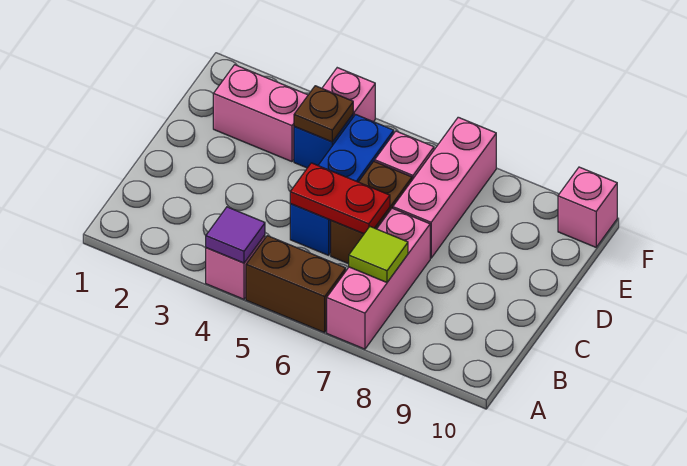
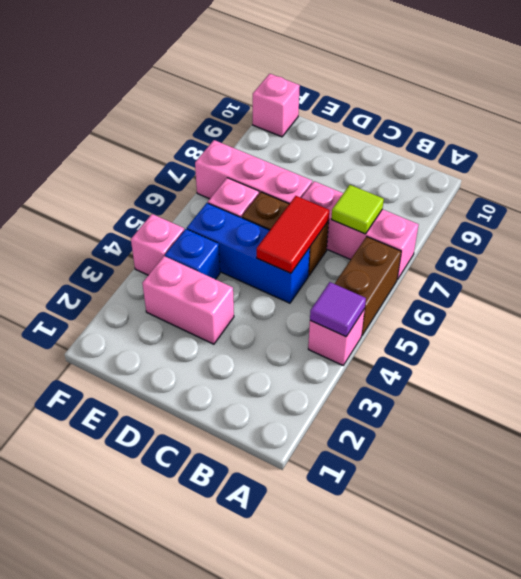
red 1x2 plate [290,163,390,234] -> red 1x2 tile [257,196,329,273]
pink 1x2 brick [213,65,308,162] -> pink 1x2 brick turned to [142,256,234,344]
brown 1x1 plate [294,86,353,142] -> none

